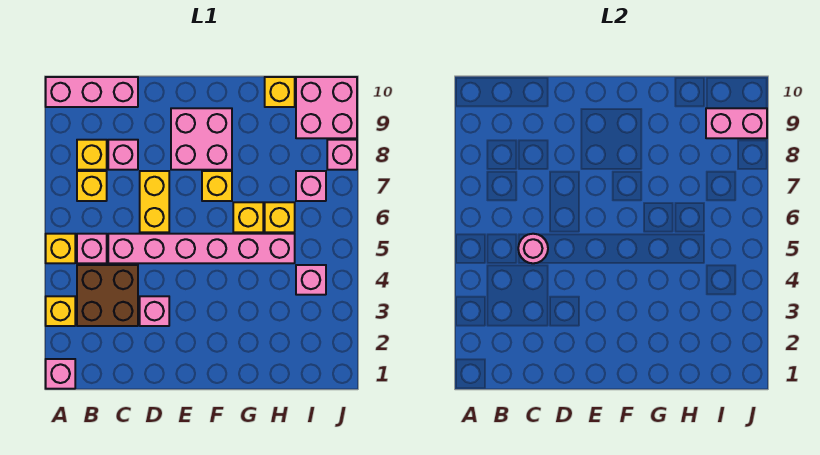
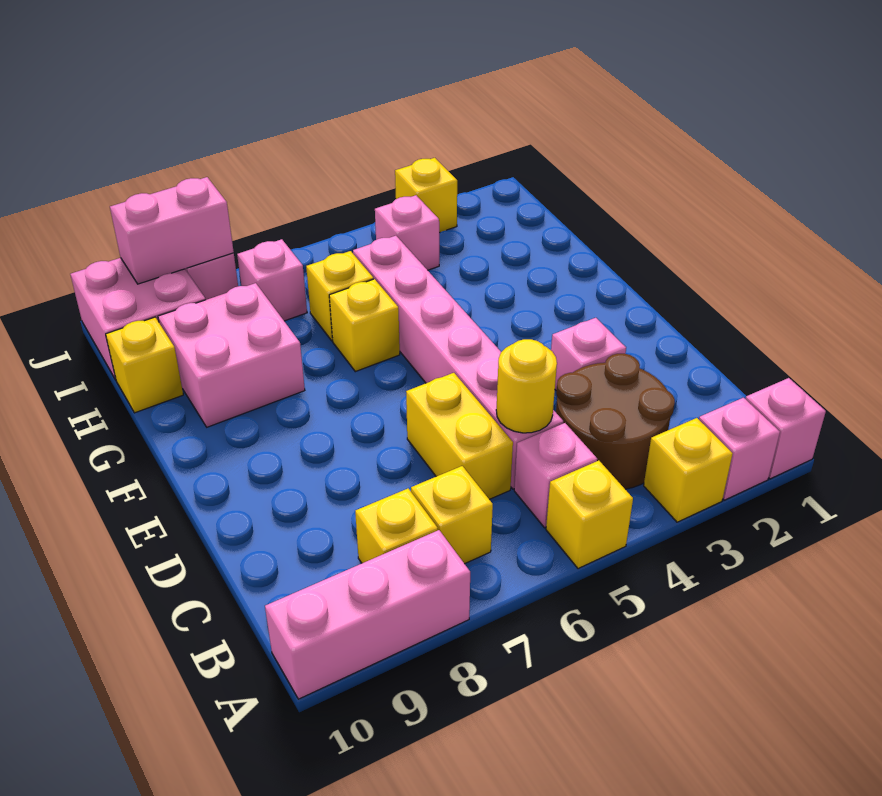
pink 1x3 brick [46,77,138,107] -> pink 1x3 brick turned to [265,530,470,699]
brown 2x2 brick [77,265,138,326] -> brown 2x2 round brick [556,354,675,489]
pink 1x1 round brick [518,234,548,263] -> yellow 1x1 round brick [496,339,557,433]
pink 1x1 brick [108,140,138,170] -> pink 1x1 brick moved to [699,398,780,500]
yellow 1x2 brick [140,171,169,232] -> yellow 1x2 brick turned to [406,373,513,499]
pink 2x2 brick [171,108,232,170] -> pink 2x2 brick moved to [158,283,305,427]
yellow 1x1 brick [202,171,232,201] -> yellow 1x1 brick moved to [395,158,457,233]
pink 1x2 brick [706,108,767,138] -> pink 1x2 brick turned to [110,177,234,284]

